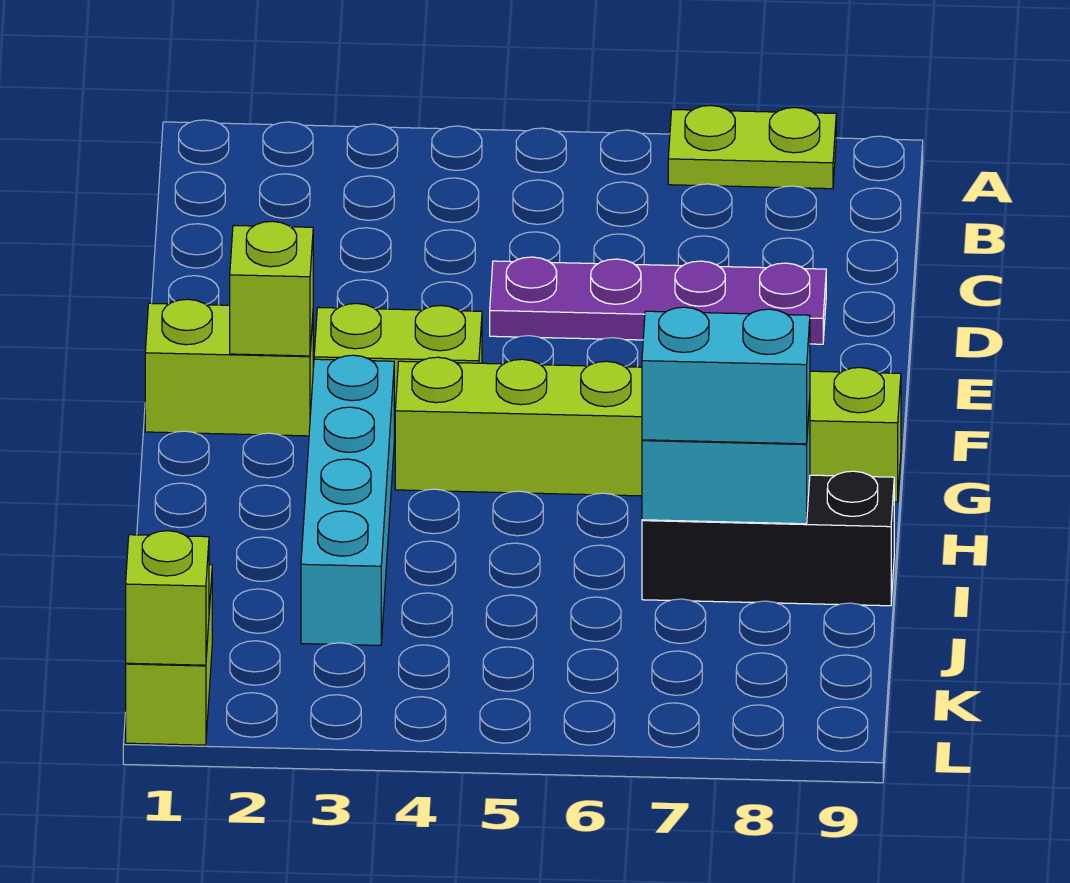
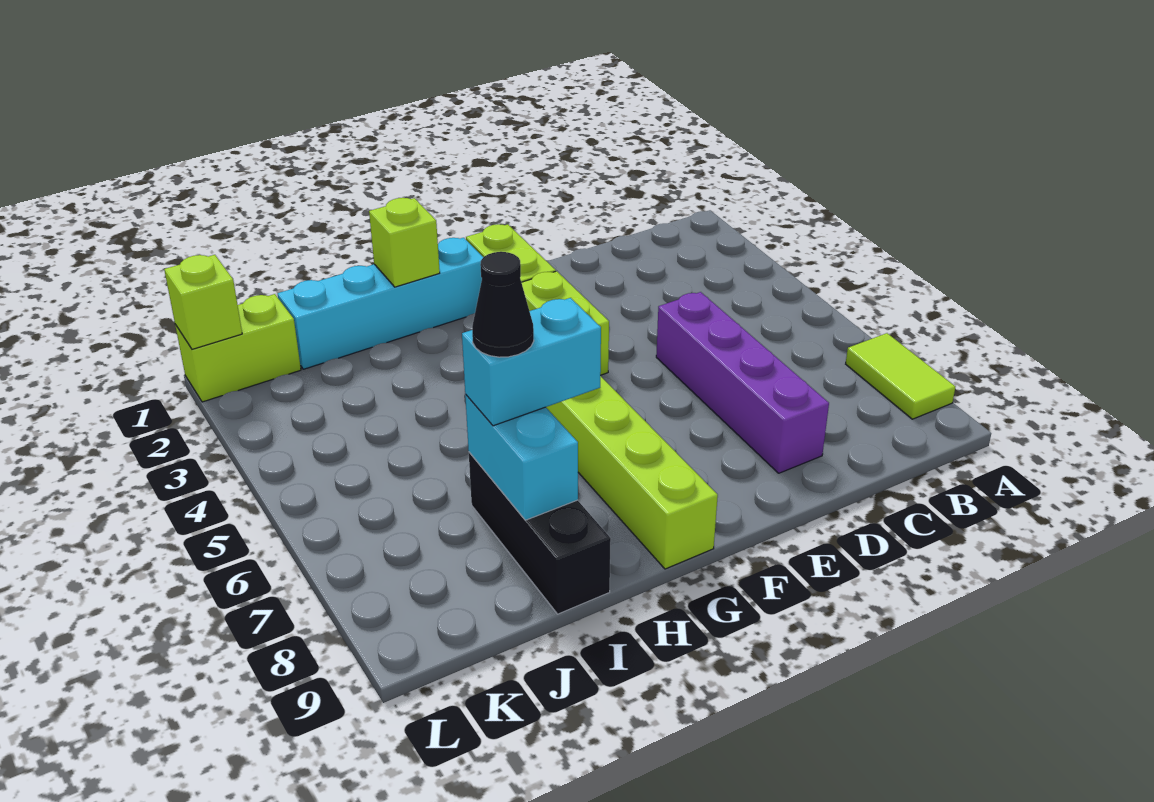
lime 1x2 plate [668,106,836,189] -> lime 1x2 tile [846,333,955,419]
purple 1x4 plate [490,257,826,344] -> purple 1x4 brick [656,292,829,473]
lime 1x1 brick [230,221,313,356] -> lime 1x1 brick moved to [369,198,440,287]
cyan 1x4 brick [301,355,394,645] -> cyan 1x4 brick moved to [277,238,483,369]
cyan 1x2 brick [642,307,810,444] -> cyan 1x2 brick turned to [462,298,601,426]
none -> black 1x1 cone [472,252,534,357]

